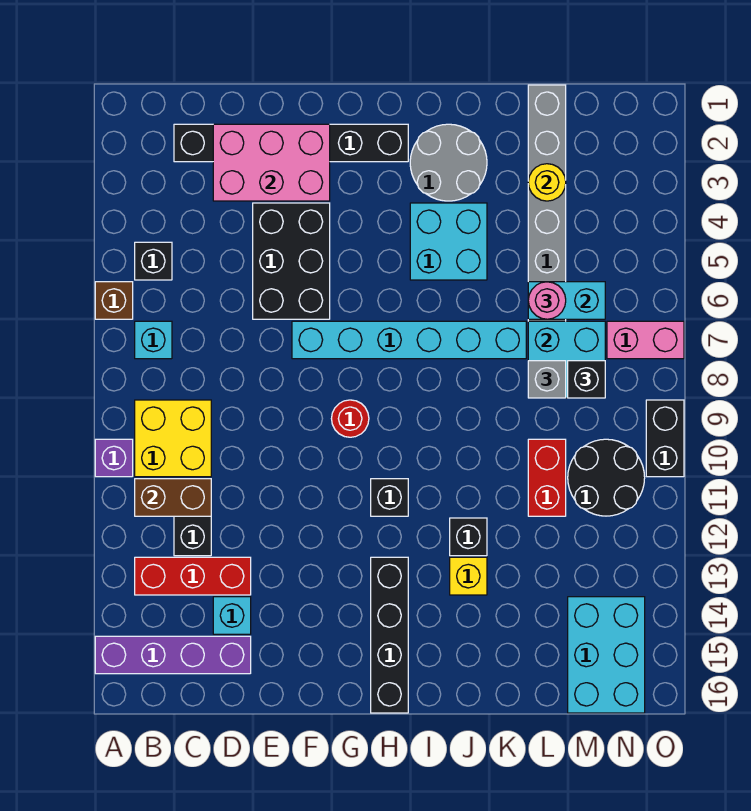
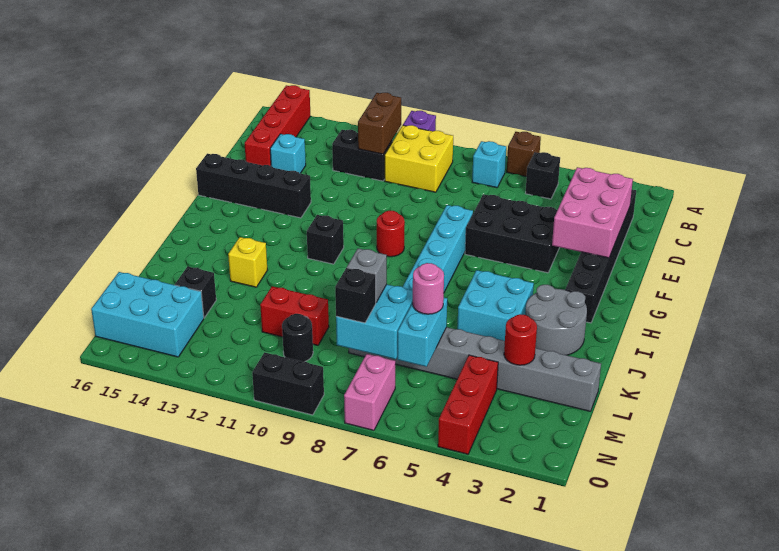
purple 1x4 brick [95,636,251,674] -> red 1x4 brick [245,85,310,166]
red 1x3 brick [135,557,251,595] -> red 1x3 brick moved to [438,355,498,454]
black 1x4 brick [371,557,408,713] -> black 1x4 brick moved to [196,154,311,218]
black 1x1 brick [450,518,487,556] -> black 1x1 brick moved to [175,266,216,318]
yellow 1x1 round brick [528,164,566,201] -> red 1x1 round brick [504,314,537,365]
black 2x2 round brick [568,439,645,516] -> black 1x1 round brick [282,314,313,362]

